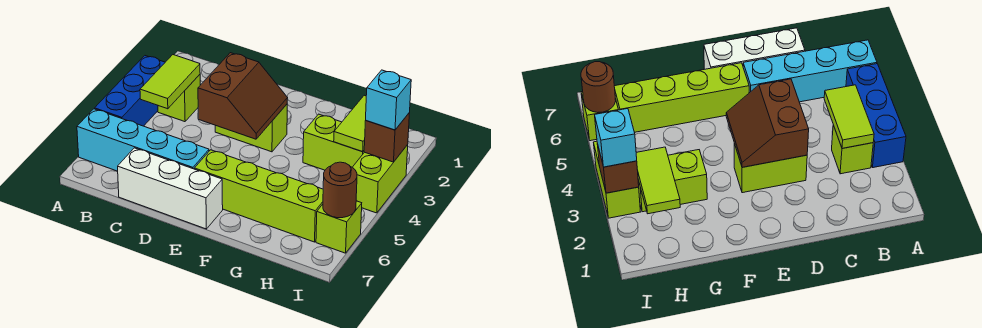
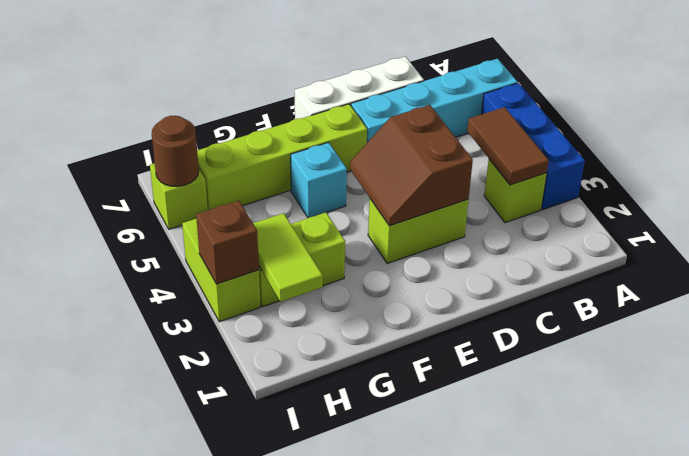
lime 1x2 tile [140,55,200,109] -> brown 1x2 tile [467,107,549,185]
cyan 1x1 brick [366,70,411,130] -> cyan 1x1 brick moved to [291,142,347,218]

